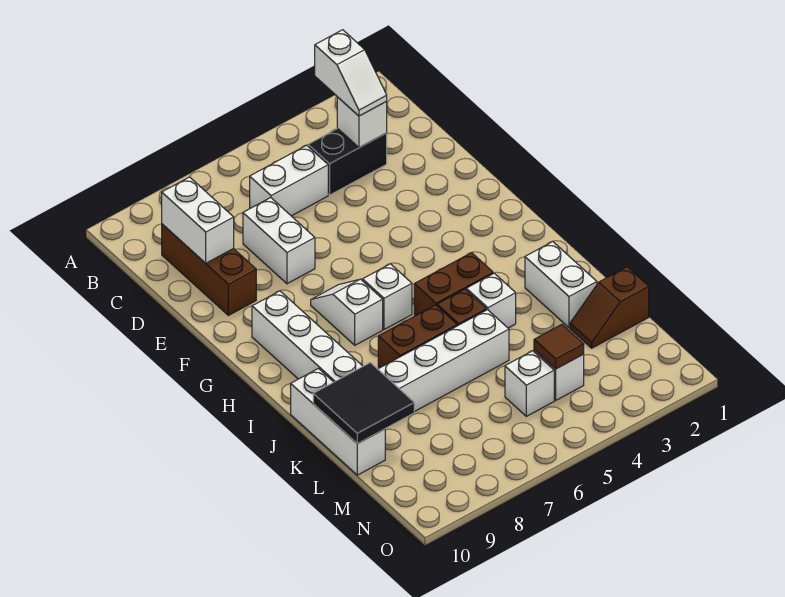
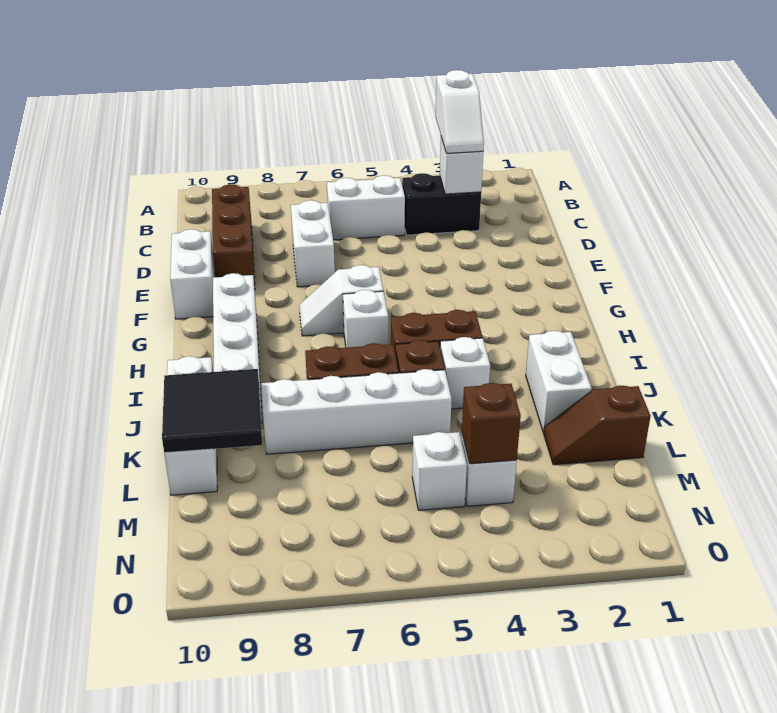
white 1x2 brick [162,177,234,263] -> white 1x2 brick moved to [170,229,215,319]
white 1x2 slope [311,279,383,345] -> white 1x2 slope turned to [299,265,383,336]
brown 1x1 tile [534,325,584,369] -> brown 1x1 brick [462,383,521,464]

